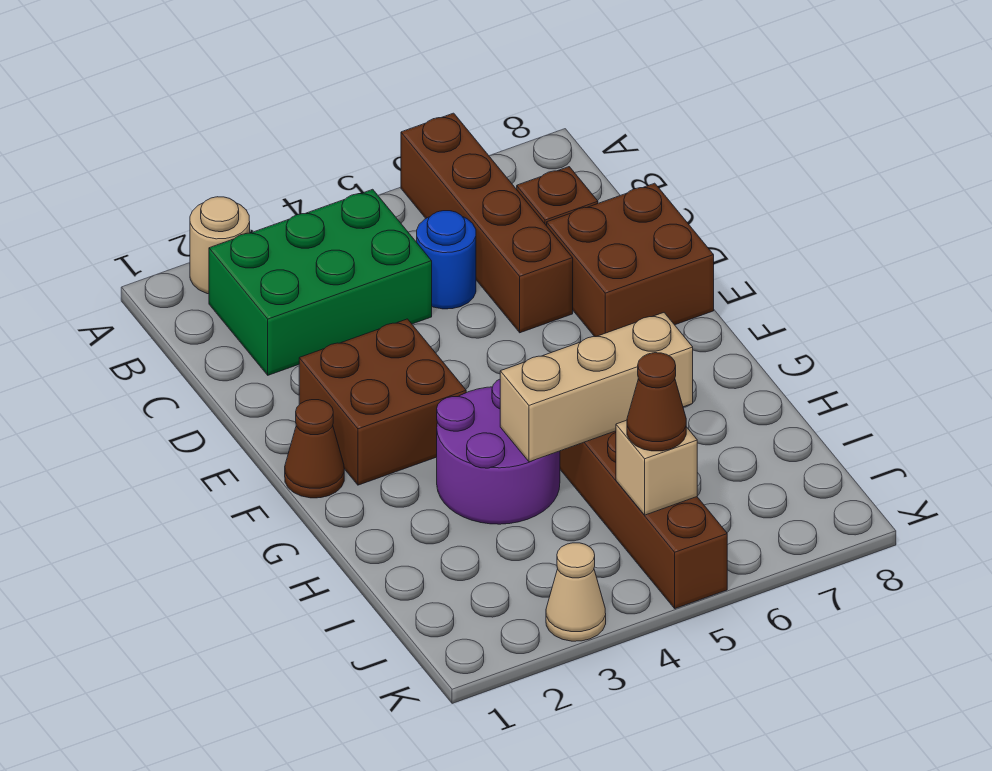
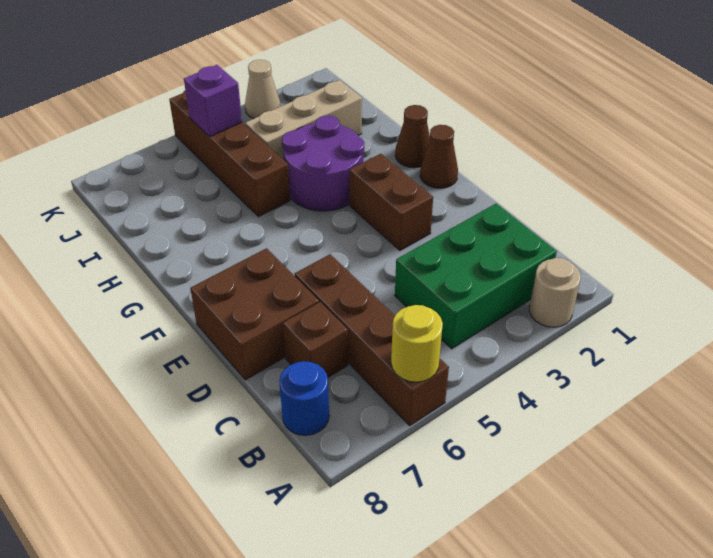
none -> yellow 1x1 round brick [391,305,443,382]
blue 1x1 round brick [417,211,476,309] -> blue 1x1 round brick moved to [279,361,329,436]
brown 2x2 brick [299,319,466,485] -> brown 1x2 brick [350,154,433,250]
tan 1x3 brick [500,313,693,462] -> tan 1x3 brick moved to [245,80,362,160]
tan 1x1 brick [616,420,697,515] -> purple 1x1 brick [184,65,242,137]
brown 1x1 cone [627,353,686,451] -> brown 1x1 cone moved to [395,105,430,168]

